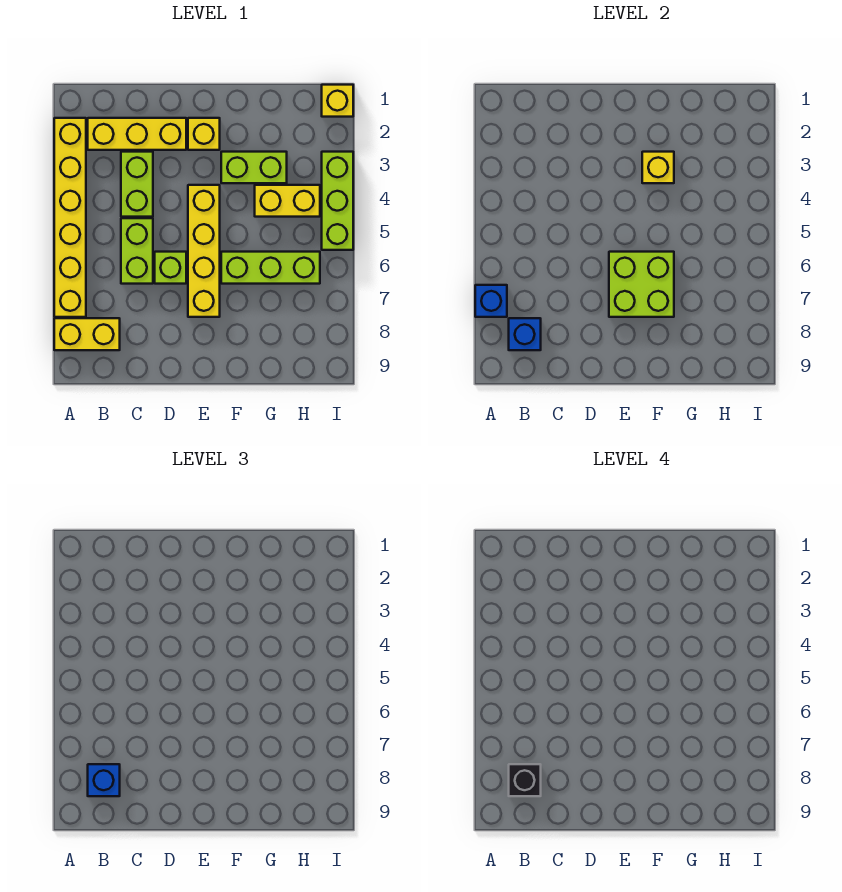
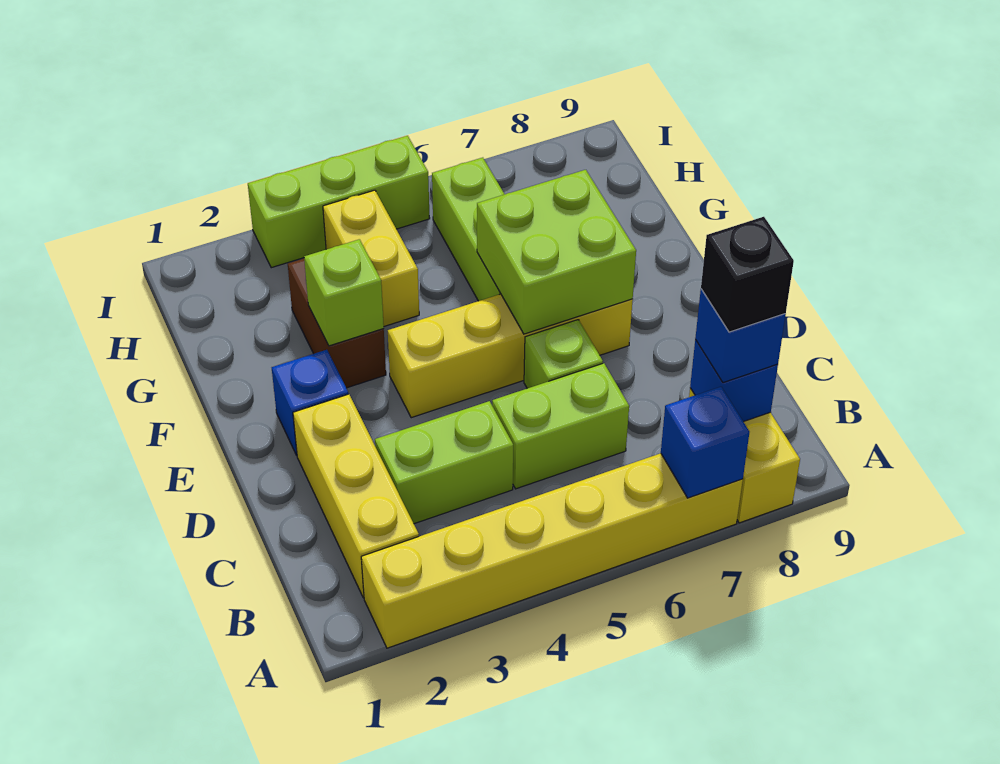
yellow 1x1 brick [188,118,220,150] -> blue 1x1 brick [272,350,348,455]
lime 1x2 brick [221,152,287,183] -> brown 1x2 brick [288,259,386,388]
yellow 1x1 brick [642,152,674,183] -> lime 1x1 brick [304,239,384,346]
yellow 1x1 brick [322,85,353,117] -> none

